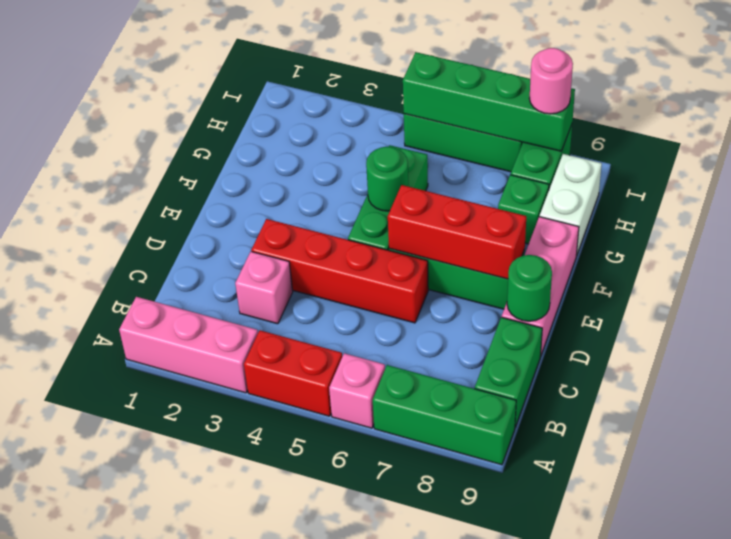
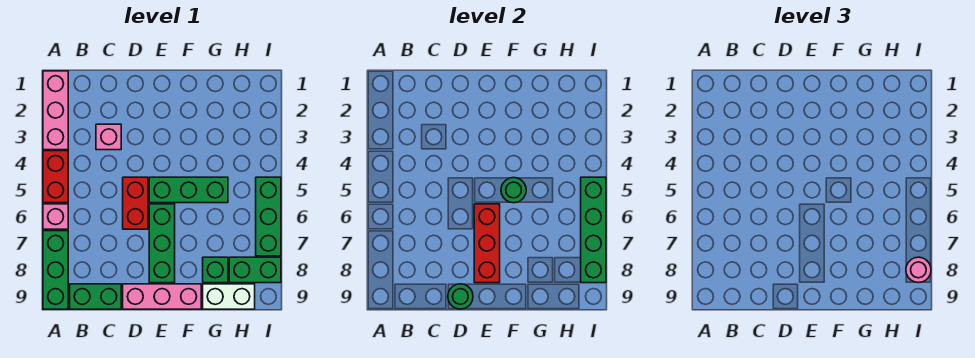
red 1x4 brick [251,219,428,323] -> red 1x2 brick [123,177,148,229]

